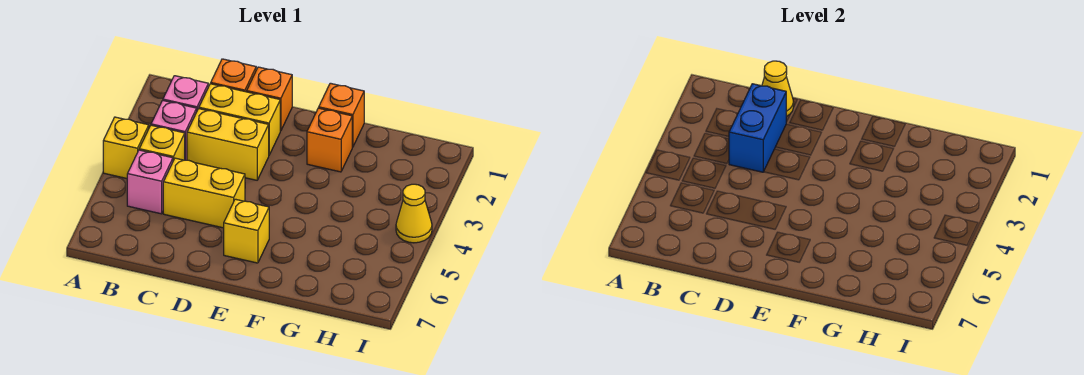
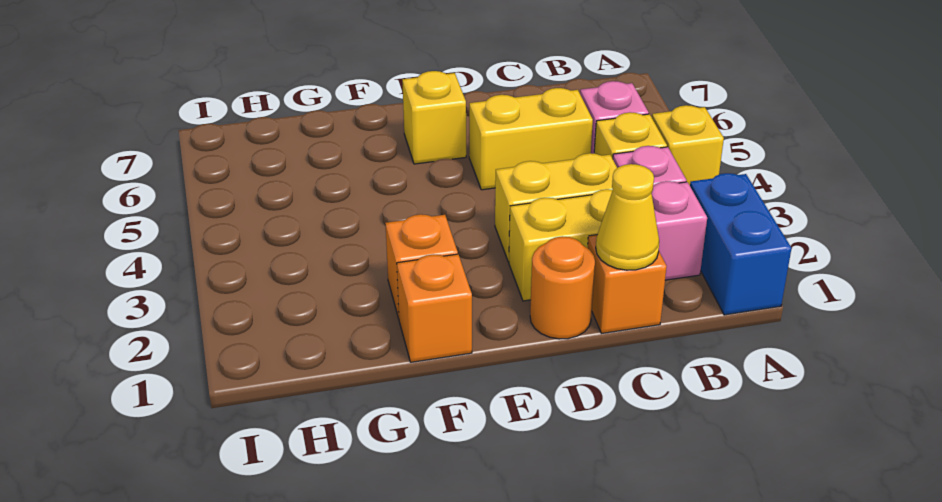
blue 1x2 brick [729,84,786,172] -> blue 1x2 brick moved to [690,173,792,315]
orange 1x1 brick [247,67,292,131] -> orange 1x1 round brick [530,236,595,339]
yellow 1x1 cone [396,184,432,243] -> none

